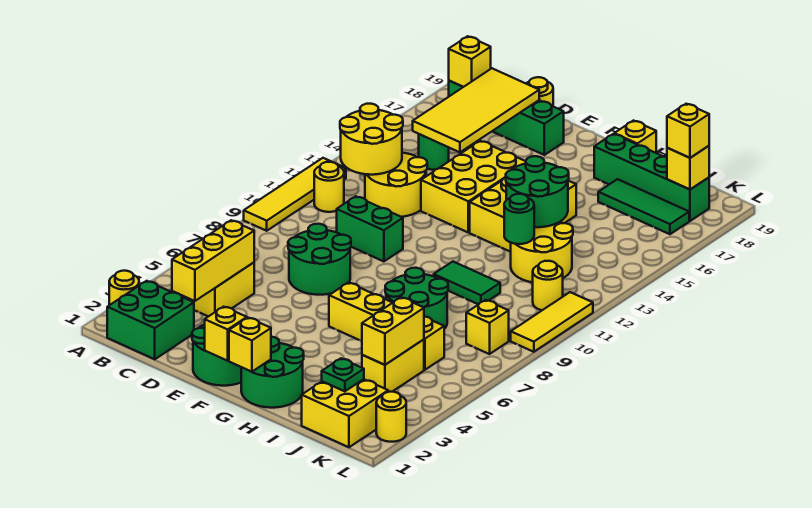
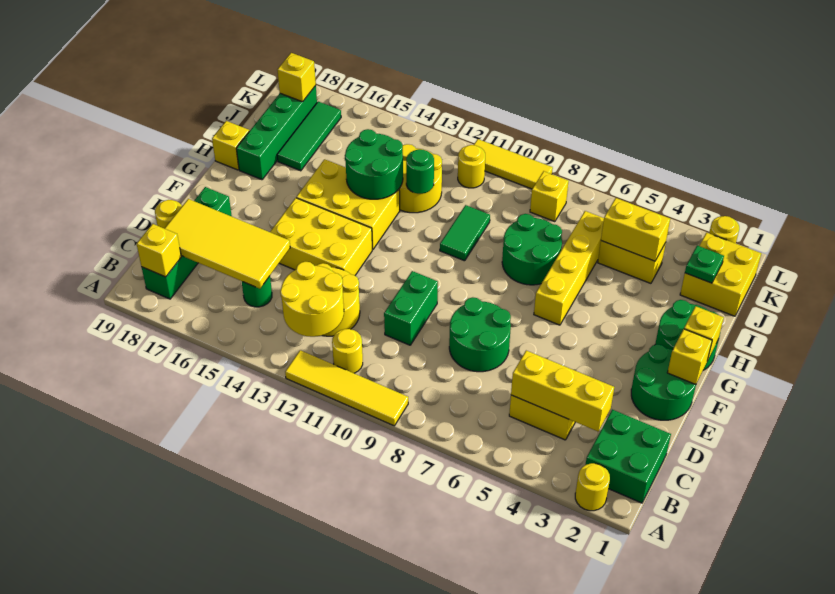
yellow 1x1 brick [667,104,709,158] -> none

